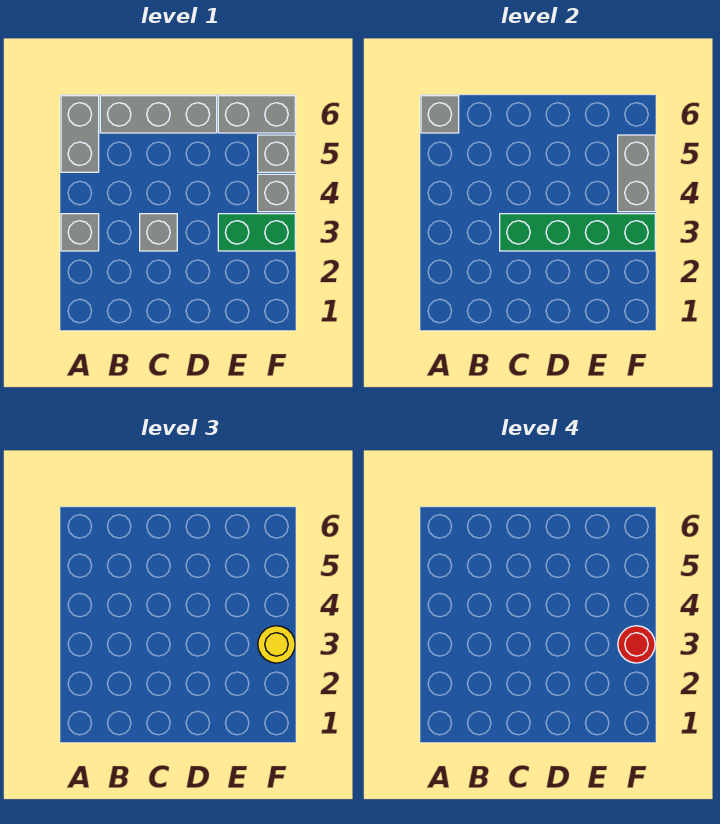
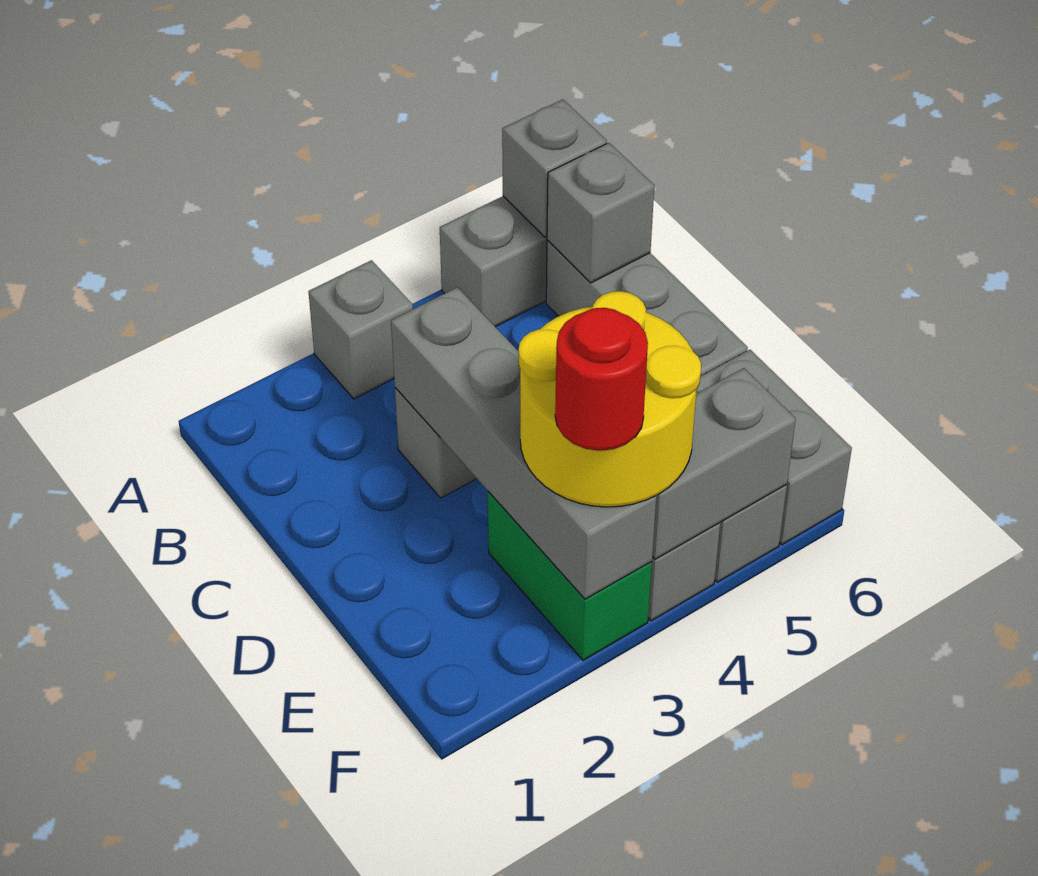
none -> grey 1x1 brick [547,143,654,283]
green 1x4 brick [500,214,655,251] -> grey 1x4 brick [391,287,656,599]
yellow 1x1 round brick [258,626,295,663] -> yellow 2x2 round brick [519,291,701,507]

